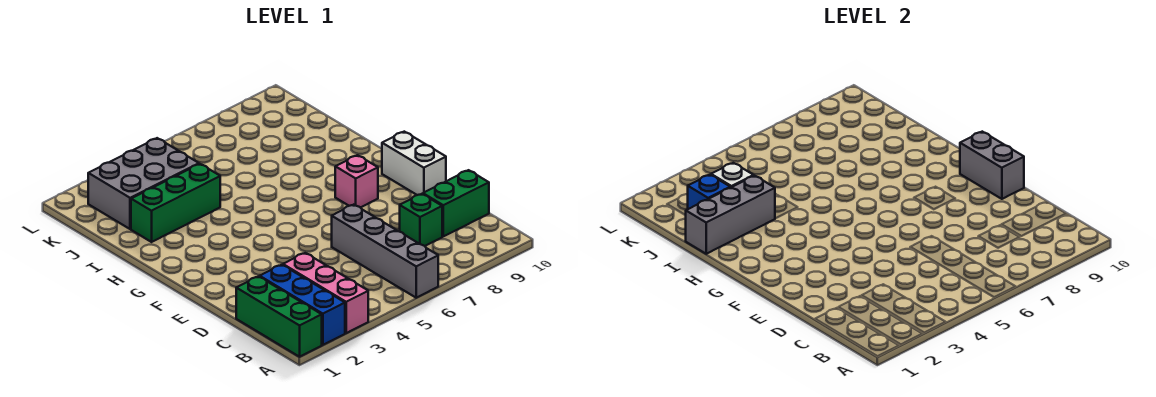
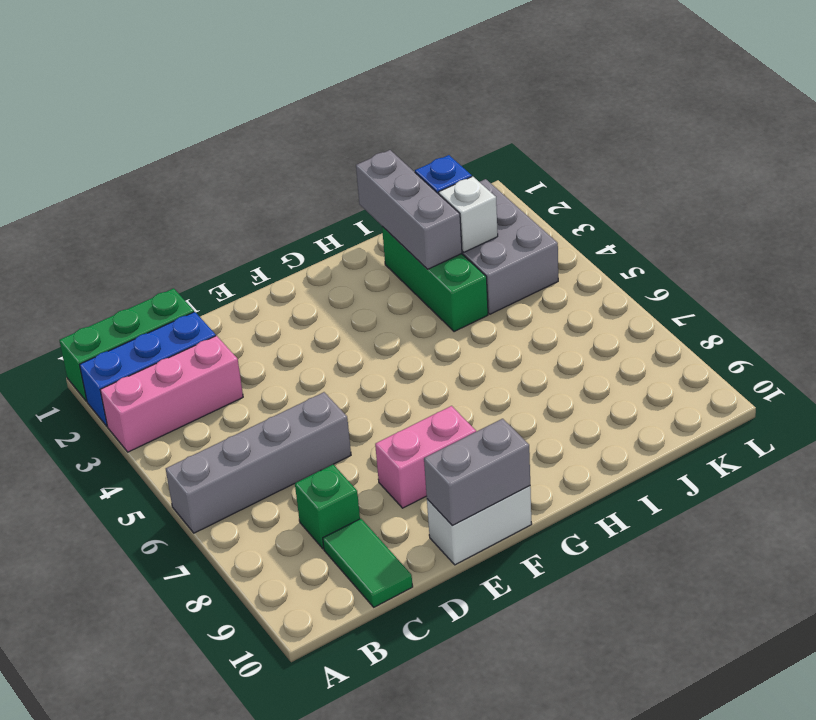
green 1x2 brick [423,170,489,236] -> green 1x2 tile [323,519,413,607]
pink 1x1 brick [335,155,378,208] -> pink 1x2 brick [375,406,476,508]

